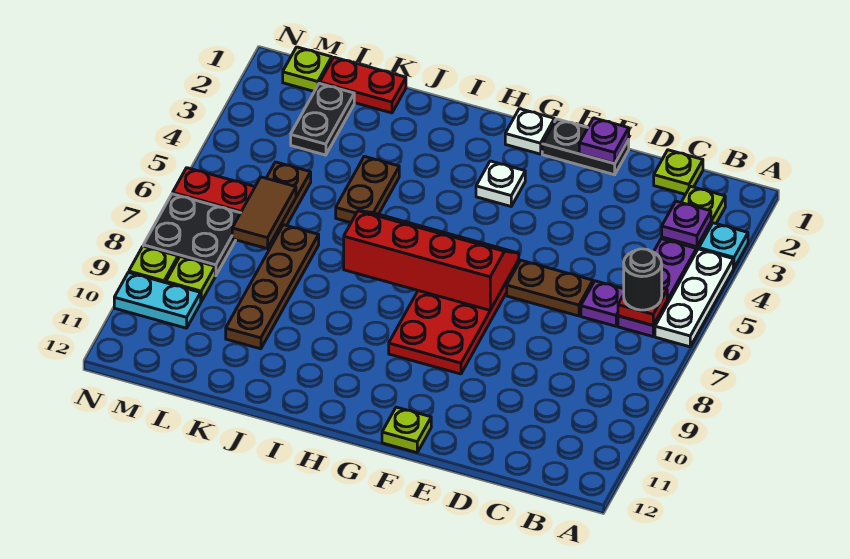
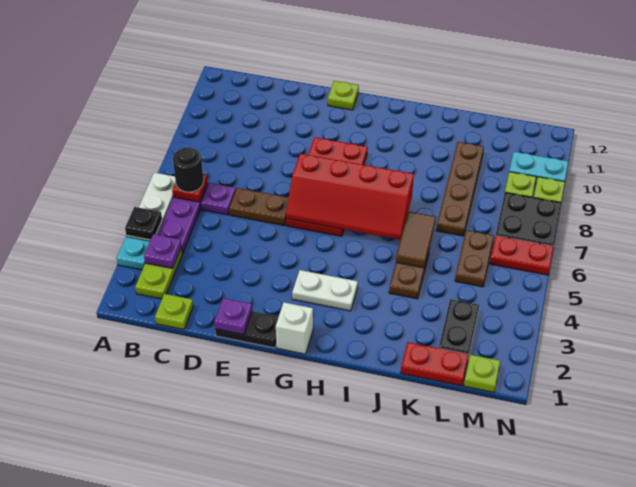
none -> black 1x1 plate [125,207,162,240]
white 1x1 plate [505,109,554,154] -> white 1x1 brick [276,302,313,354]
white 1x1 plate [476,161,525,206] -> white 1x2 plate [292,270,358,311]
brown 1x2 tile [232,177,296,249] -> brown 1x2 tile moved to [396,212,436,268]

